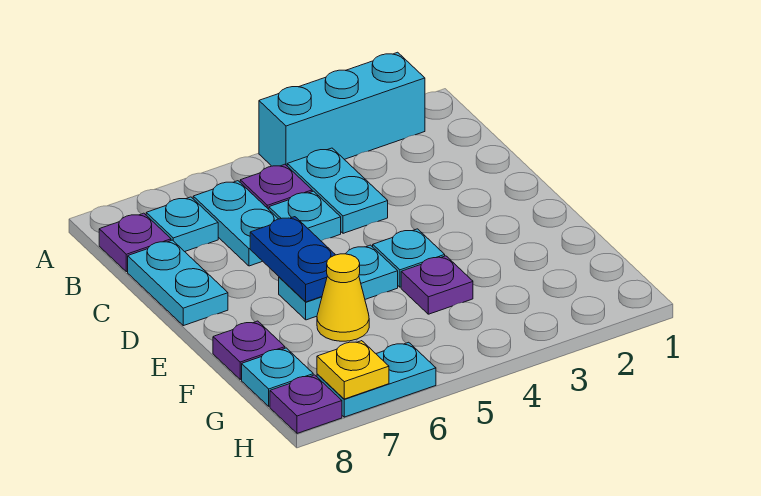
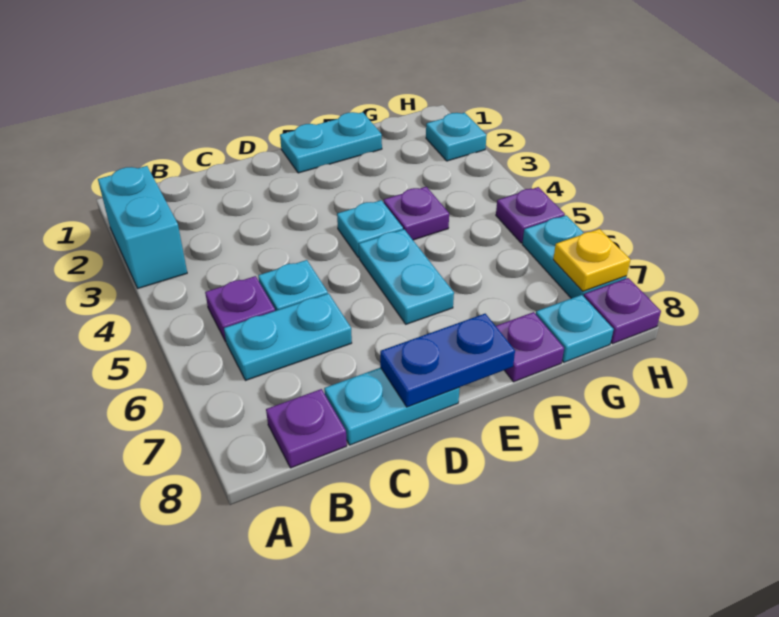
cyan 1x3 brick [259,52,425,166] -> cyan 1x2 brick [98,166,187,288]
cyan 1x2 plate [287,148,388,233] -> cyan 1x2 plate moved to [280,112,382,173]
cyan 1x1 plate [146,197,218,252] -> cyan 1x1 plate moved to [426,113,487,161]
blue 1x2 plate [250,217,335,302] -> blue 1x2 plate moved to [380,314,515,407]
yellow 1x1 cone [317,254,369,341] -> none
none -> purple 1x1 plate [496,187,565,243]

